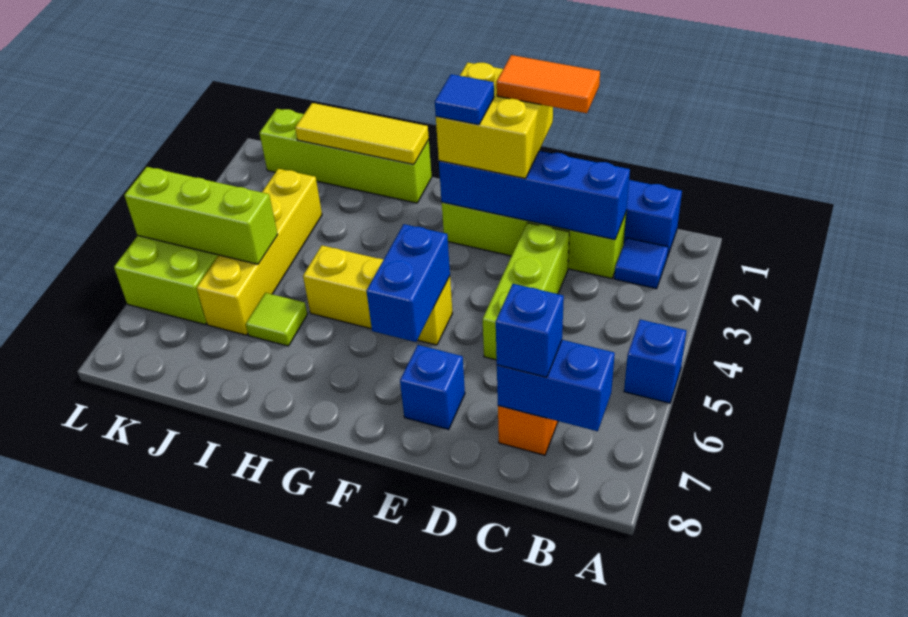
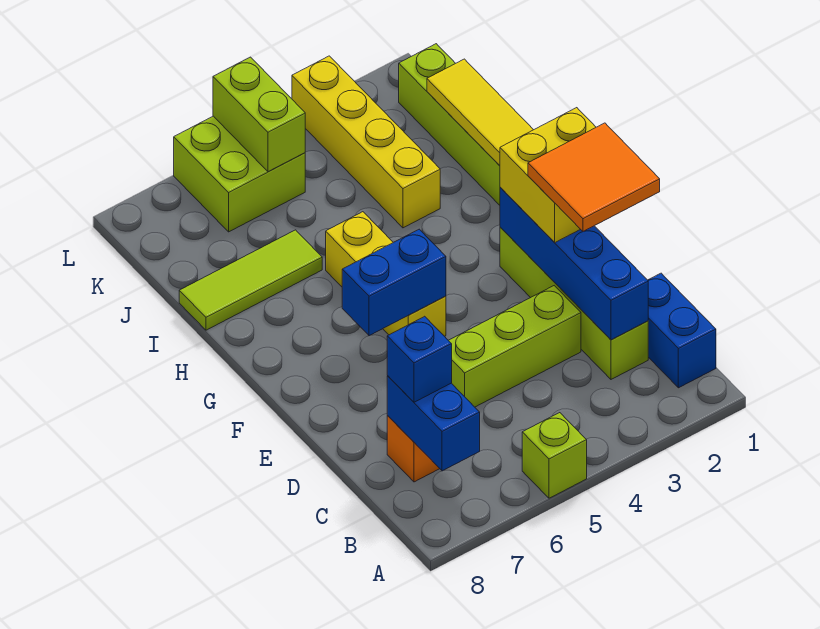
blue 1x1 brick [624,320,686,403] -> lime 1x1 brick [522,413,587,498]
blue 1x1 tile [614,238,668,289] -> none
orange 1x2 tile [497,55,600,113] -> orange 2x2 tile [528,123,660,231]
blue 1x1 brick [400,345,465,429] -> none
blue 1x1 tile [435,74,494,125] -> none
lime 1x1 tile [246,293,307,346] -> lime 1x3 tile [179,230,322,330]
yellow 1x4 brick [197,169,322,335] -> yellow 1x4 brick turned to [292,56,440,228]
lime 1x3 brick [124,167,278,264] -> lime 1x2 brick [213,57,305,172]

